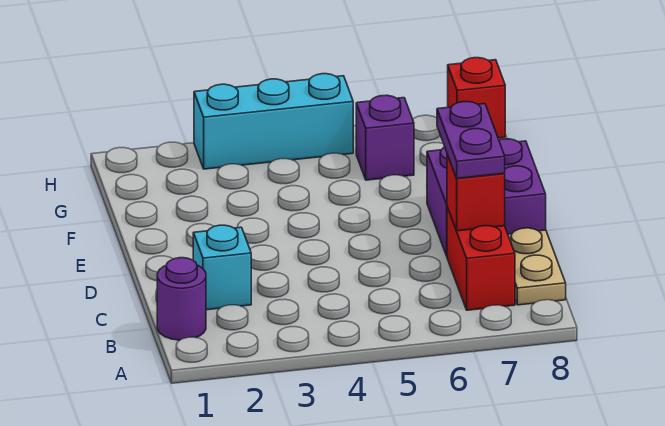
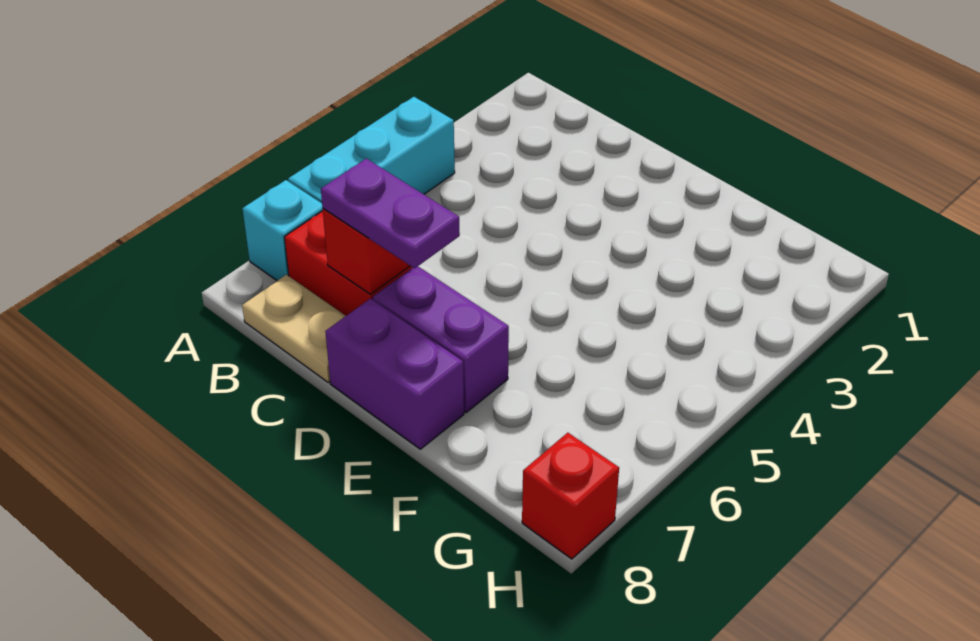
purple 1x1 round brick [157,258,206,340] -> none
cyan 1x1 brick [193,225,251,310] -> cyan 1x1 brick moved to [242,180,323,281]
purple 1x1 brick [356,95,414,180] -> none
cyan 1x3 brick [194,74,353,169] -> cyan 1x3 brick moved to [288,97,455,203]

